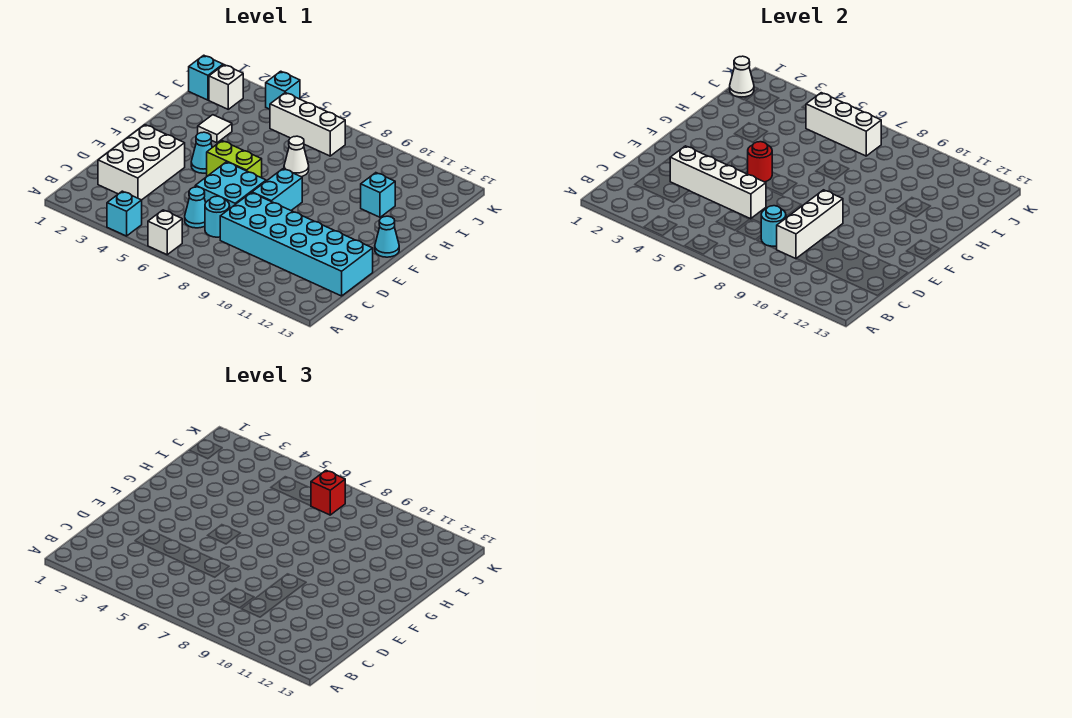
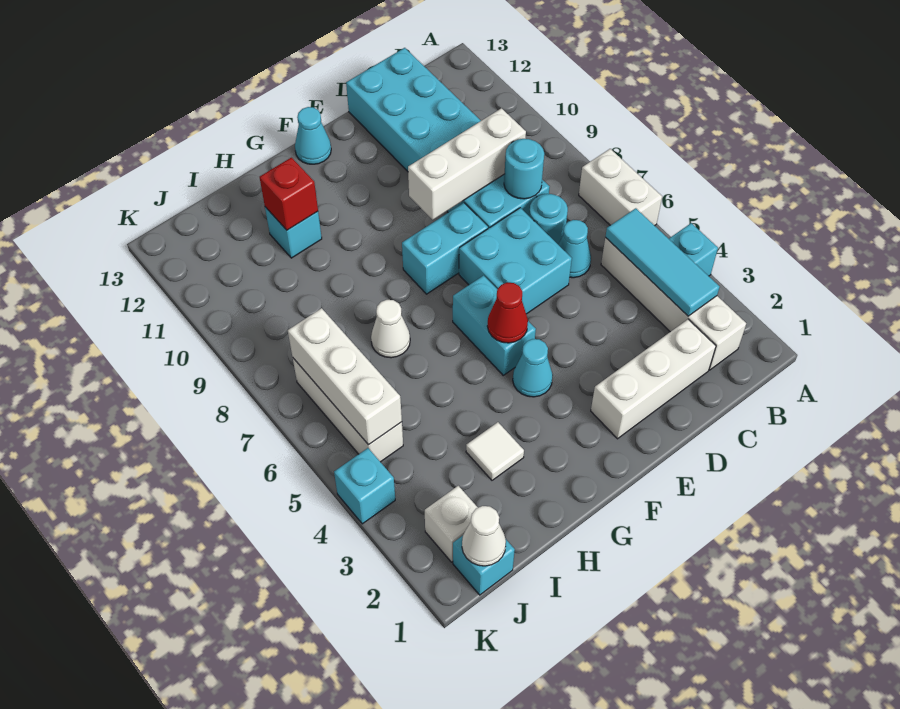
white 1x1 brick [148,210,182,255] -> white 1x2 brick [579,149,662,226]
none -> cyan 1x3 tile [605,208,720,316]
white 2x3 brick [98,125,185,200] -> white 1x3 brick [591,319,716,439]
white 1x4 brick [670,146,766,219] -> white 1x4 brick moved to [601,238,746,370]
lime 1x2 brick [207,141,262,178] -> cyan 1x2 brick [453,275,536,375]
red 1x1 round brick [747,142,772,182] -> red 1x1 cone [487,283,528,343]
red 1x1 brick [311,470,346,515] -> red 1x1 brick moved to [260,158,318,230]

